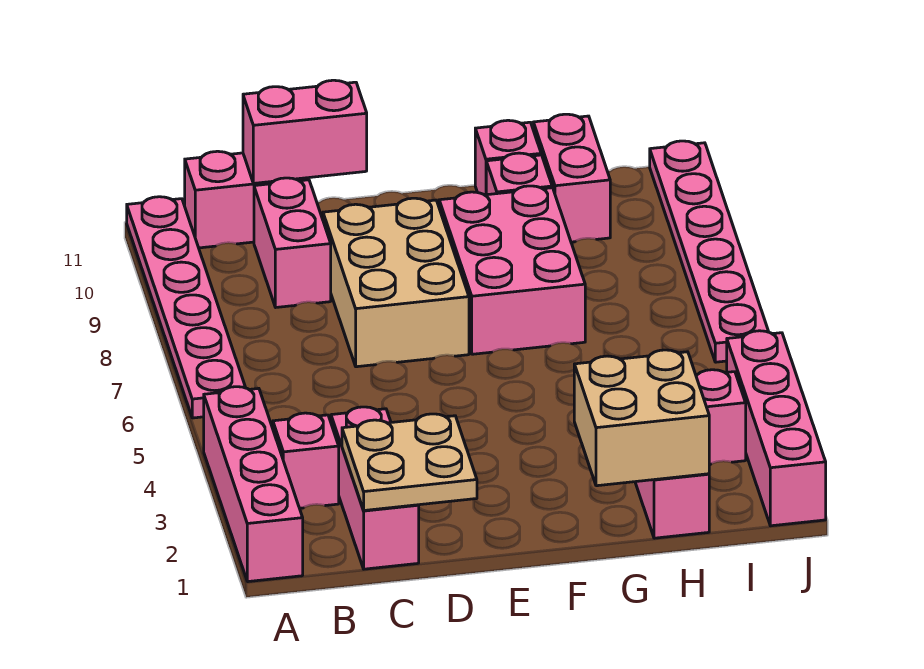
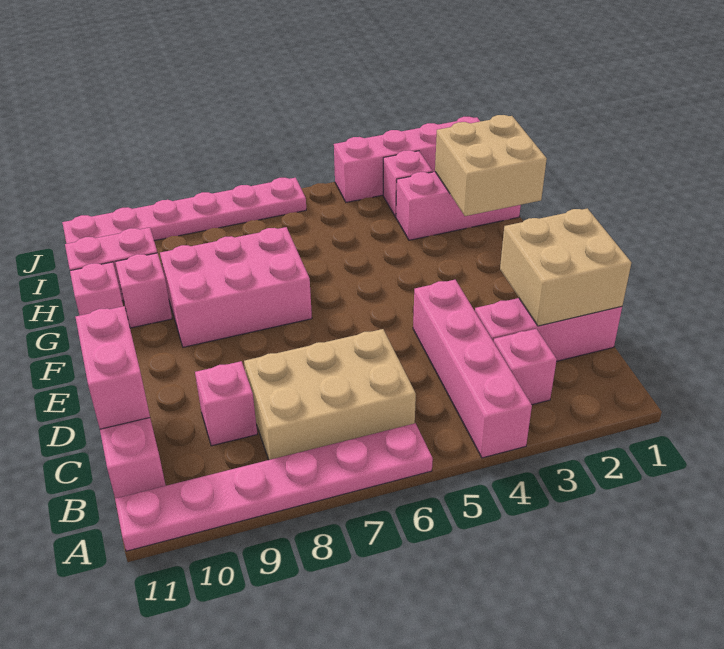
pink 1x4 brick [204,387,303,582] -> pink 1x4 brick turned to [413,280,532,458]
tan 2x2 plate [342,414,477,510] -> tan 2x2 brick [500,208,631,326]
pink 1x2 brick [254,178,331,307] -> pink 1x1 brick [195,361,257,446]
tan 2x3 brick [323,198,469,367] -> tan 2x3 brick moved to [244,329,416,460]

